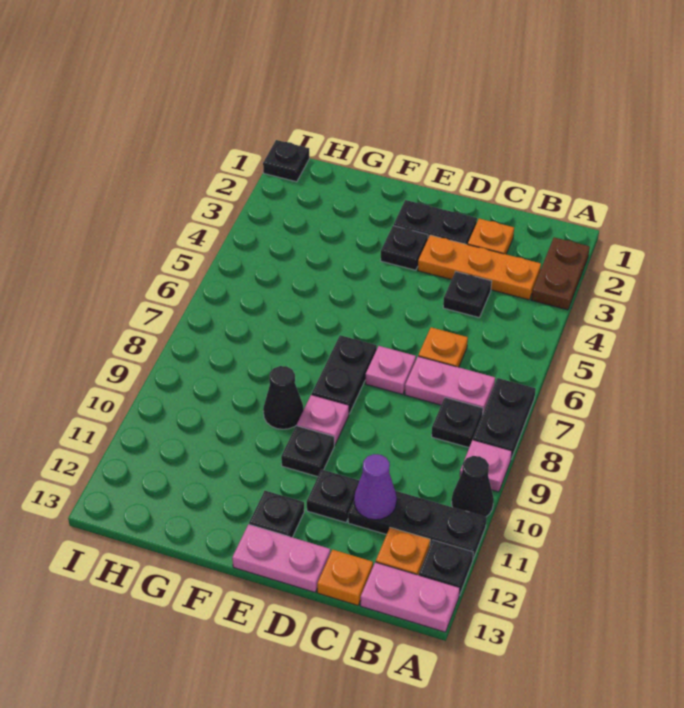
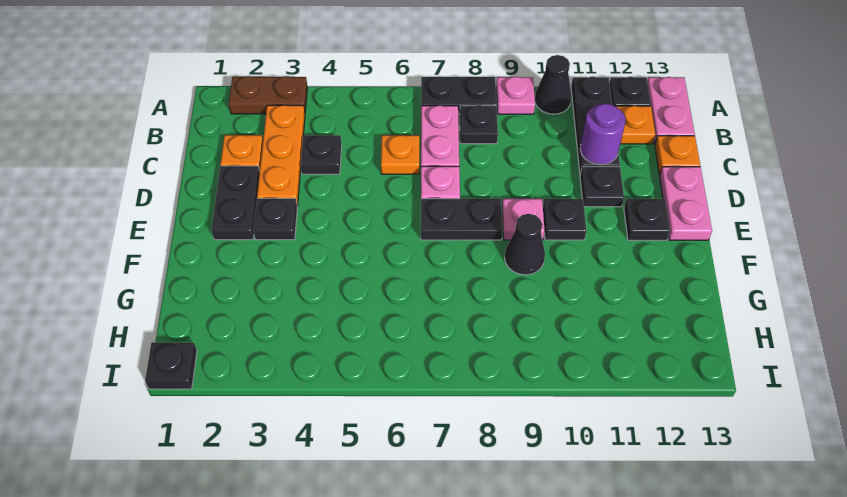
purple 1x1 cone [354,454,397,520] -> purple 1x1 round brick [580,104,625,165]

